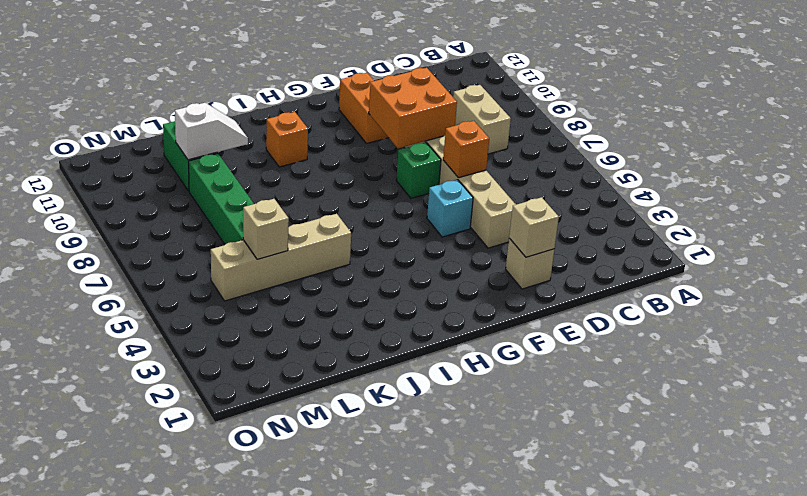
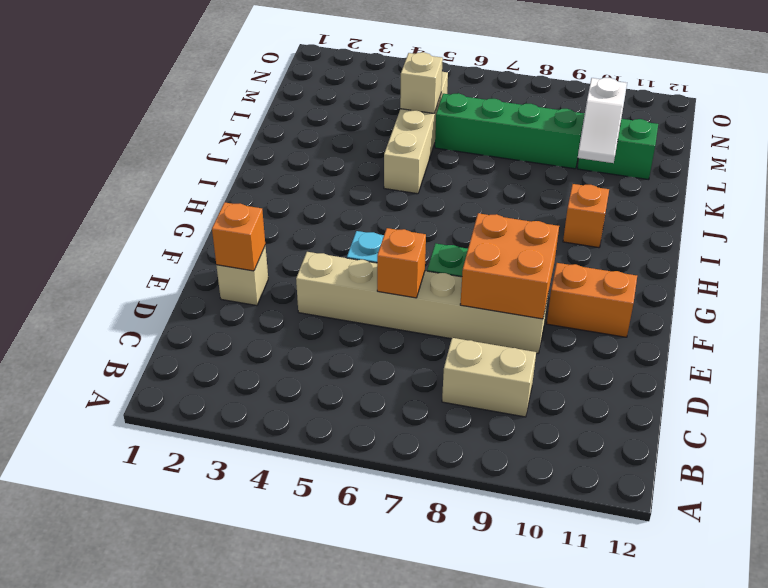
tan 1x1 brick [509,197,559,257] -> orange 1x1 brick [212,202,265,271]

